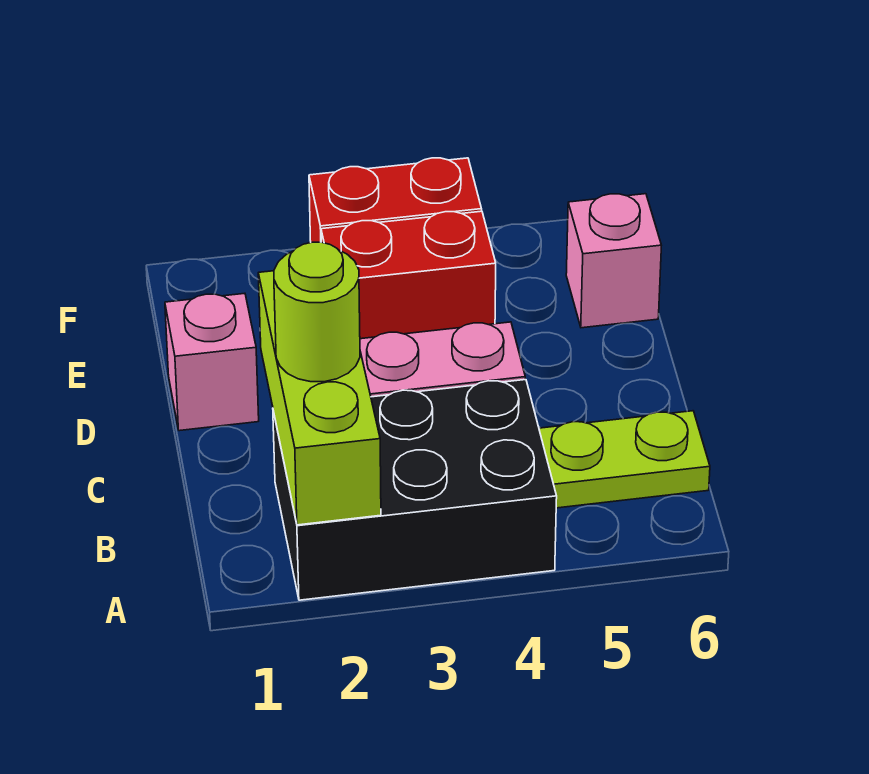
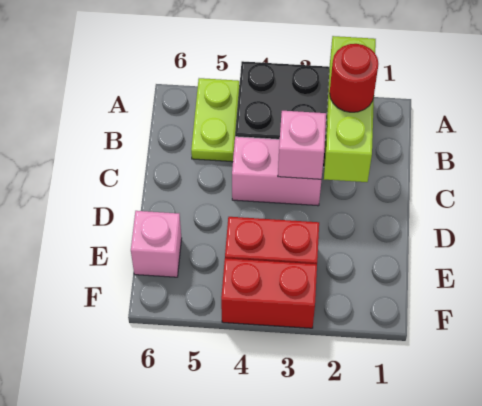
lime 1x1 round brick [274,242,360,382] -> red 1x1 round brick [330,44,378,112]
lime 1x2 plate [539,411,710,508] -> lime 1x2 plate turned to [191,78,239,162]
pink 1x1 brick [165,293,259,431] -> pink 1x1 brick moved to [278,111,326,179]

